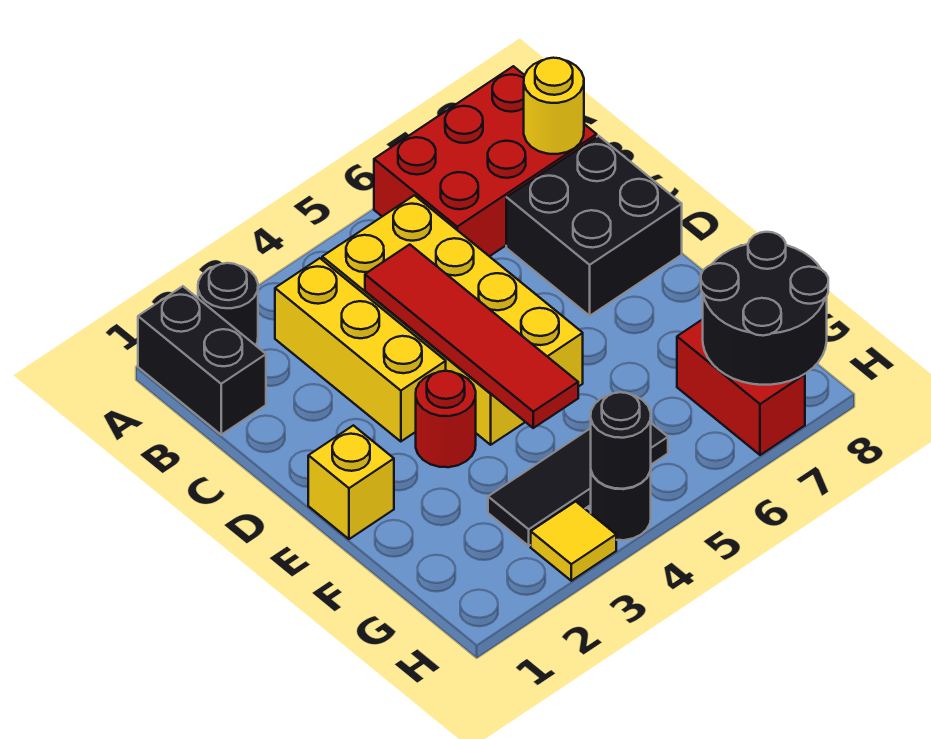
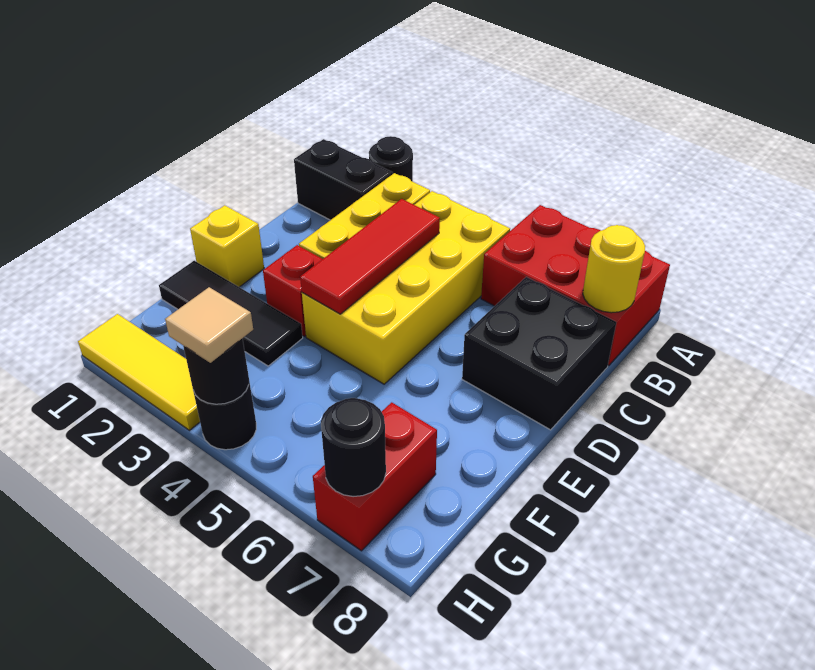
black 1x2 brick [138,286,266,435] -> black 1x2 brick turned to [294,139,393,220]
red 1x4 tile [365,244,578,428] -> red 1x3 tile [300,199,440,314]
red 1x1 round brick [416,371,476,467] -> red 1x1 brick [263,245,322,336]
black 1x3 tile [488,423,668,546] -> black 1x3 tile moved to [159,261,303,366]
black 2x2 round brick [701,232,828,385] -> black 1x1 round brick [321,398,386,497]
yellow 1x1 tile [531,501,616,581] -> yellow 1x3 tile [78,314,200,430]
none -> tan 1x1 tile [165,287,253,363]

